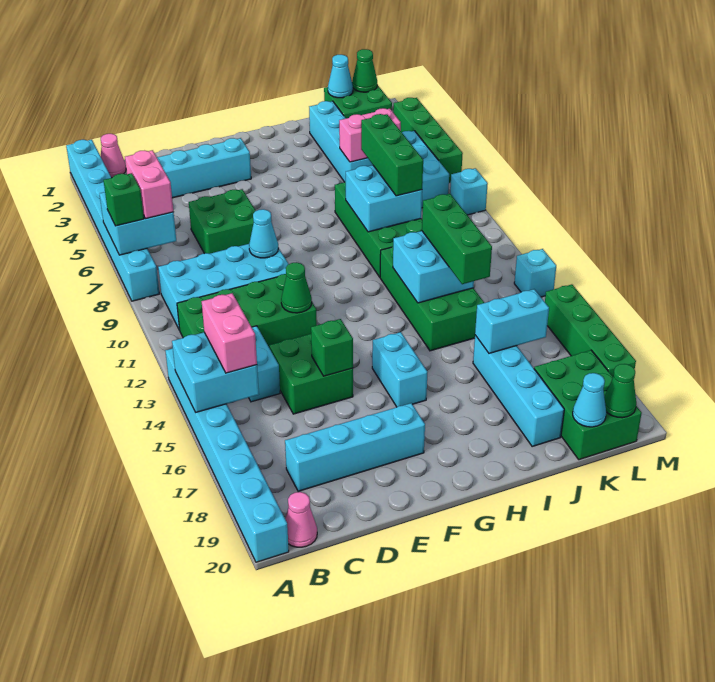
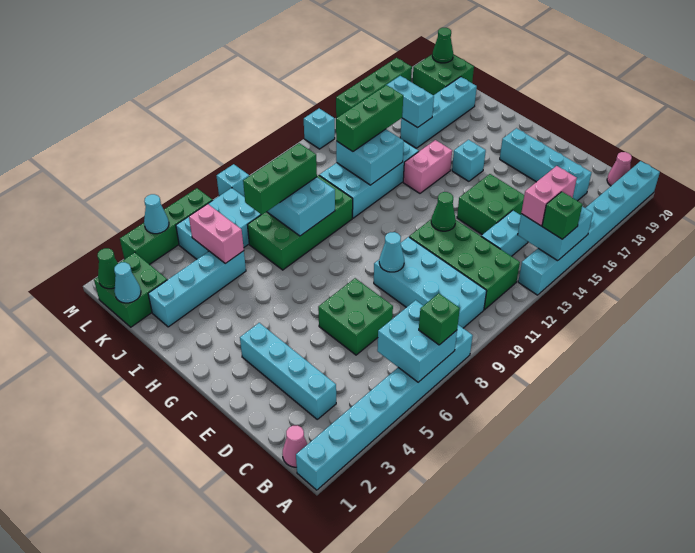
pink 1x2 brick [125,150,173,219] -> pink 1x2 brick moved to [403,140,452,193]
green 1x1 brick [311,319,353,376] -> green 1x1 brick moved to [542,192,583,239]
cyan 1x2 brick [372,332,427,407] -> cyan 1x1 brick [452,140,486,181]
green 2x4 brick [380,246,484,351] -> cyan 2x4 brick [319,142,419,218]
green 2x3 brick [534,350,642,460] -> green 2x2 brick [413,55,474,95]
cyan 1x1 cone [573,373,606,427] -> cyan 1x1 cone moved to [144,194,169,234]

